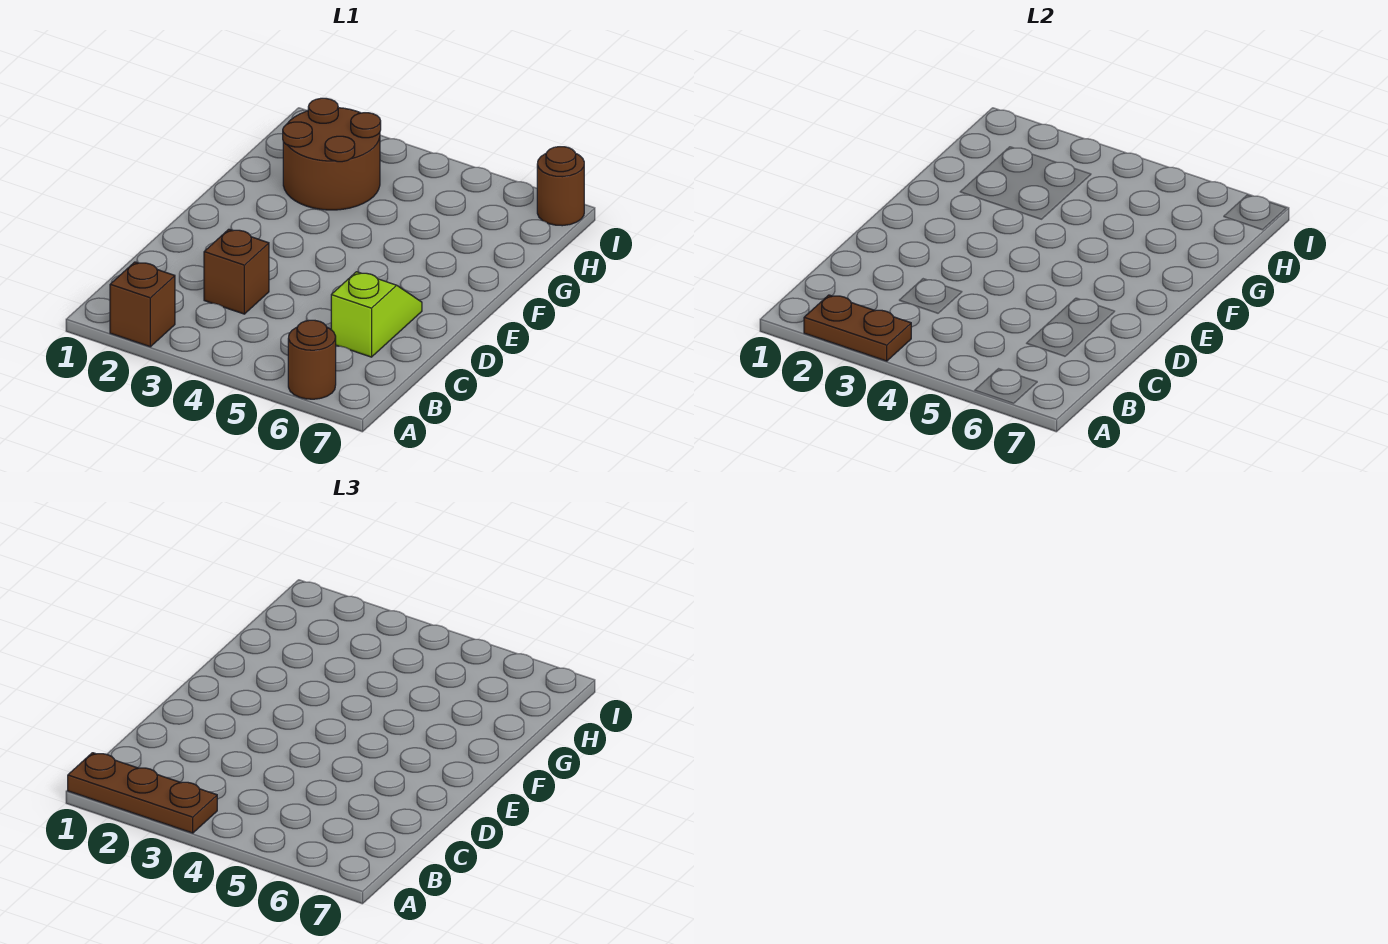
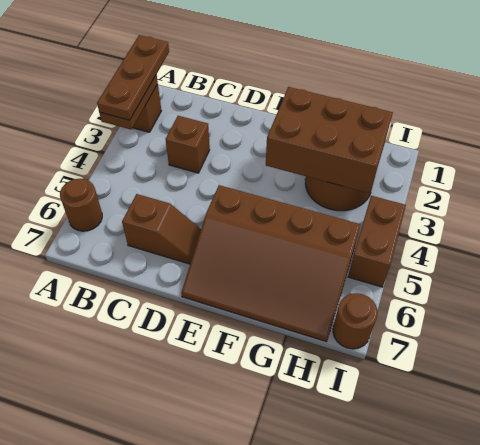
lime 1x2 slope [331,272,422,357] -> brown 1x2 slope [122,194,201,264]
none -> brown 3x4 slope [181,185,361,342]
none -> brown 2x3 brick [266,87,393,193]
none -> brown 1x2 brick [348,196,406,287]

